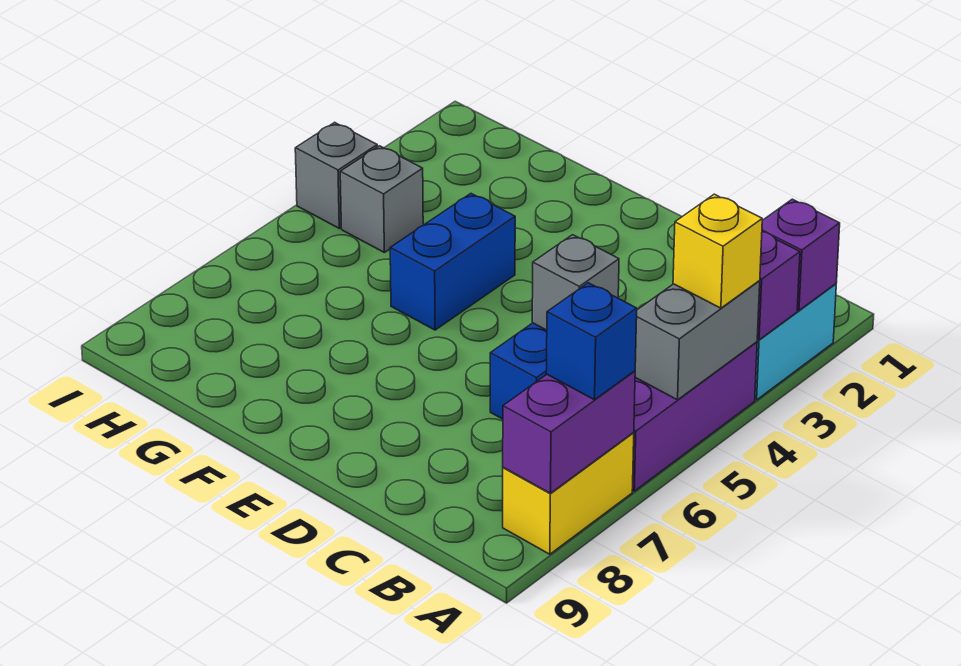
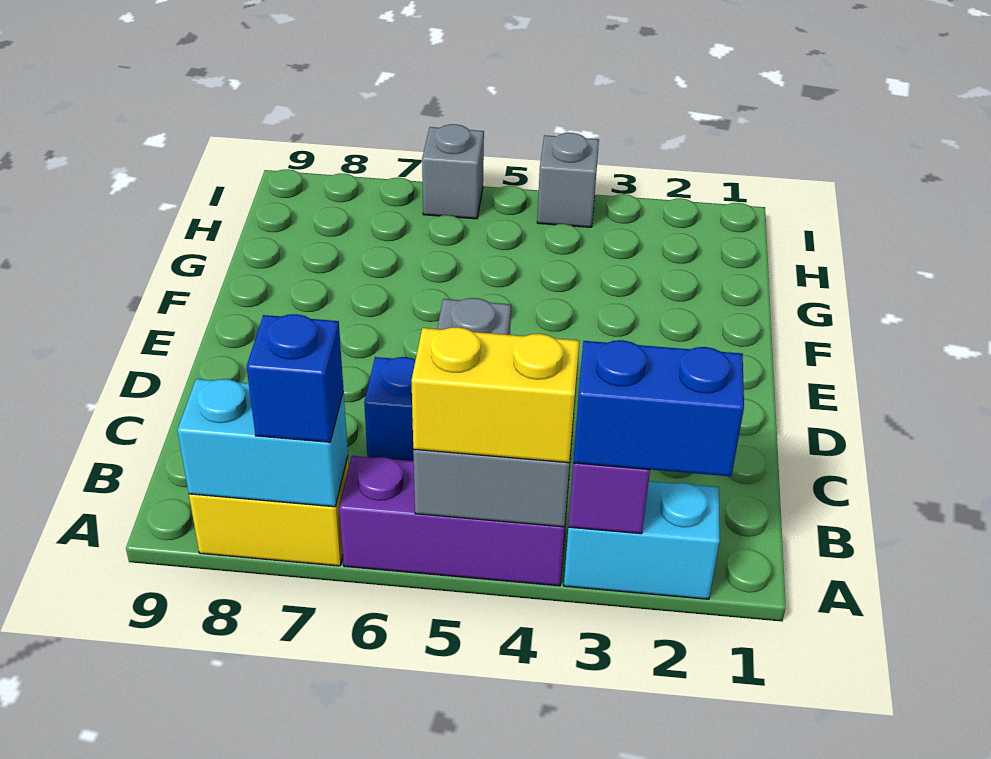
purple 1x1 brick [762,199,840,310] -> none
yellow 1x1 brick [673,194,762,308] -> yellow 1x2 brick [411,327,579,463]
purple 1x2 brick [503,371,635,493] -> cyan 1x2 brick [177,379,348,507]
blue 1x2 brick [390,194,515,330] -> blue 1x2 brick moved to [573,340,744,476]
grey 1x1 brick [340,146,423,252] -> grey 1x1 brick moved to [422,124,484,219]

